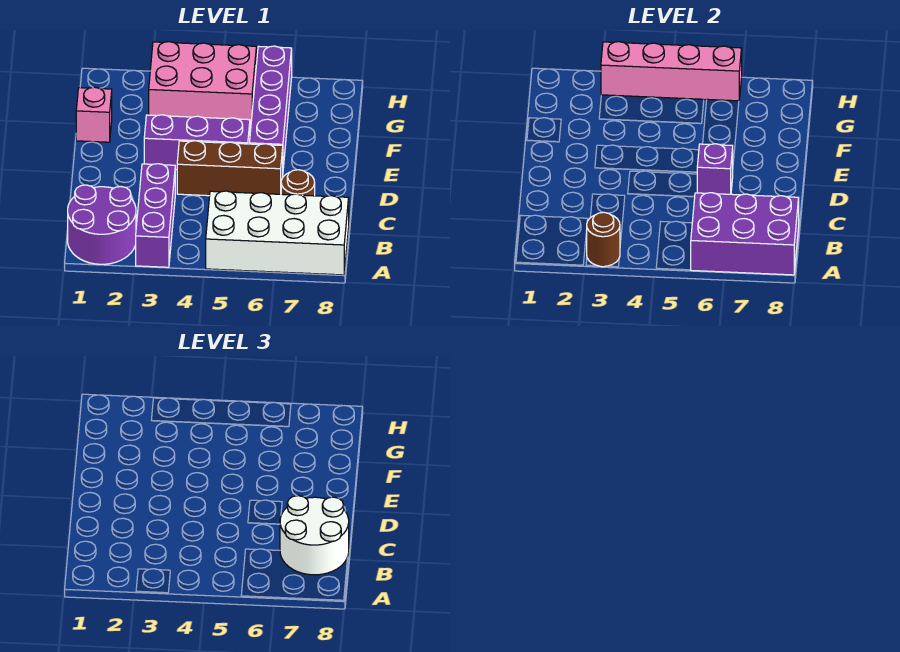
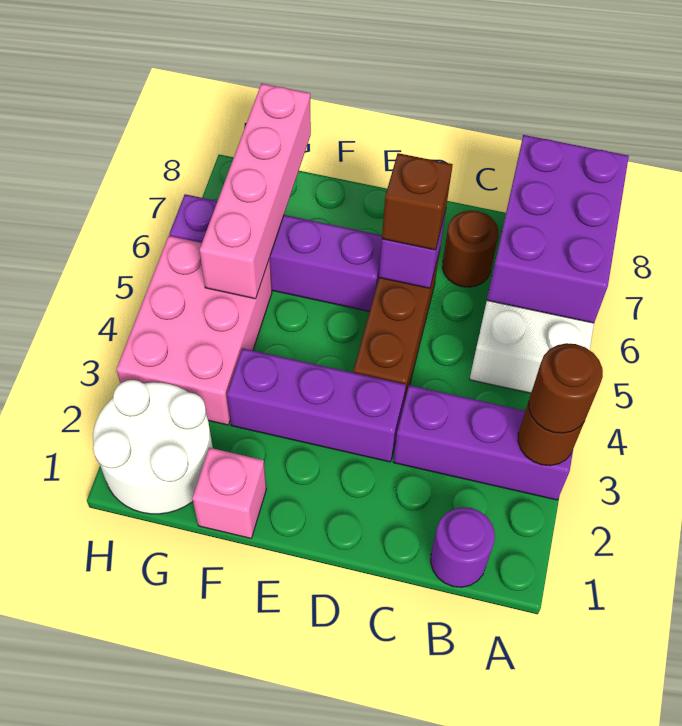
purple 2x2 round brick [68,185,136,264] -> purple 1x1 round brick [431,507,495,587]
none -> brown 1x1 round brick [529,343,603,433]
white 2x2 round brick [280,496,349,575] -> white 2x2 round brick moved to [93,380,213,514]
none -> brown 1x1 brick [382,153,453,250]
purple 1x3 brick [144,115,250,170] -> purple 1x3 brick turned to [227,348,406,462]
pink 1x4 brick [601,42,742,101] -> pink 1x4 brick moved to [200,84,311,299]

